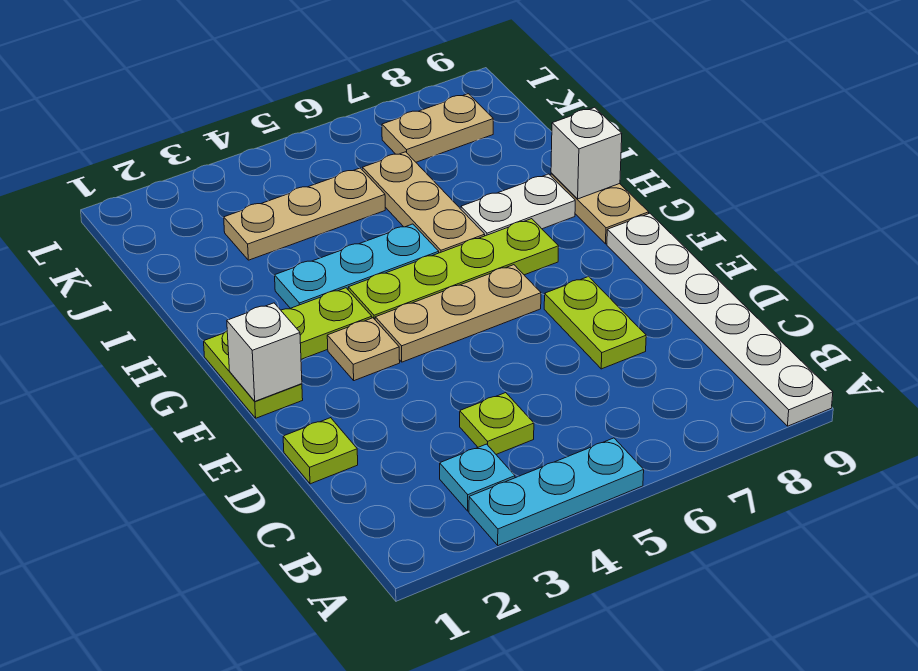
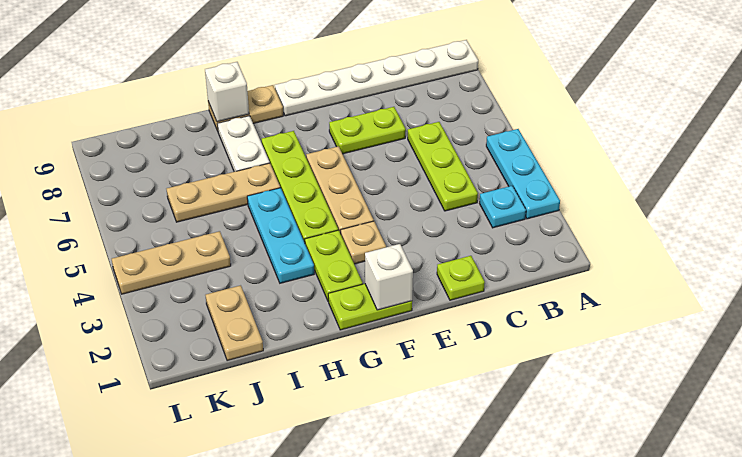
lime 1x1 plate [460,393,534,454] -> lime 1x3 plate [408,122,478,211]
tan 1x3 plate [224,168,385,260] -> tan 1x3 plate turned to [112,231,231,294]
tan 1x2 plate [382,94,493,162] -> tan 1x2 plate moved to [206,285,263,361]

